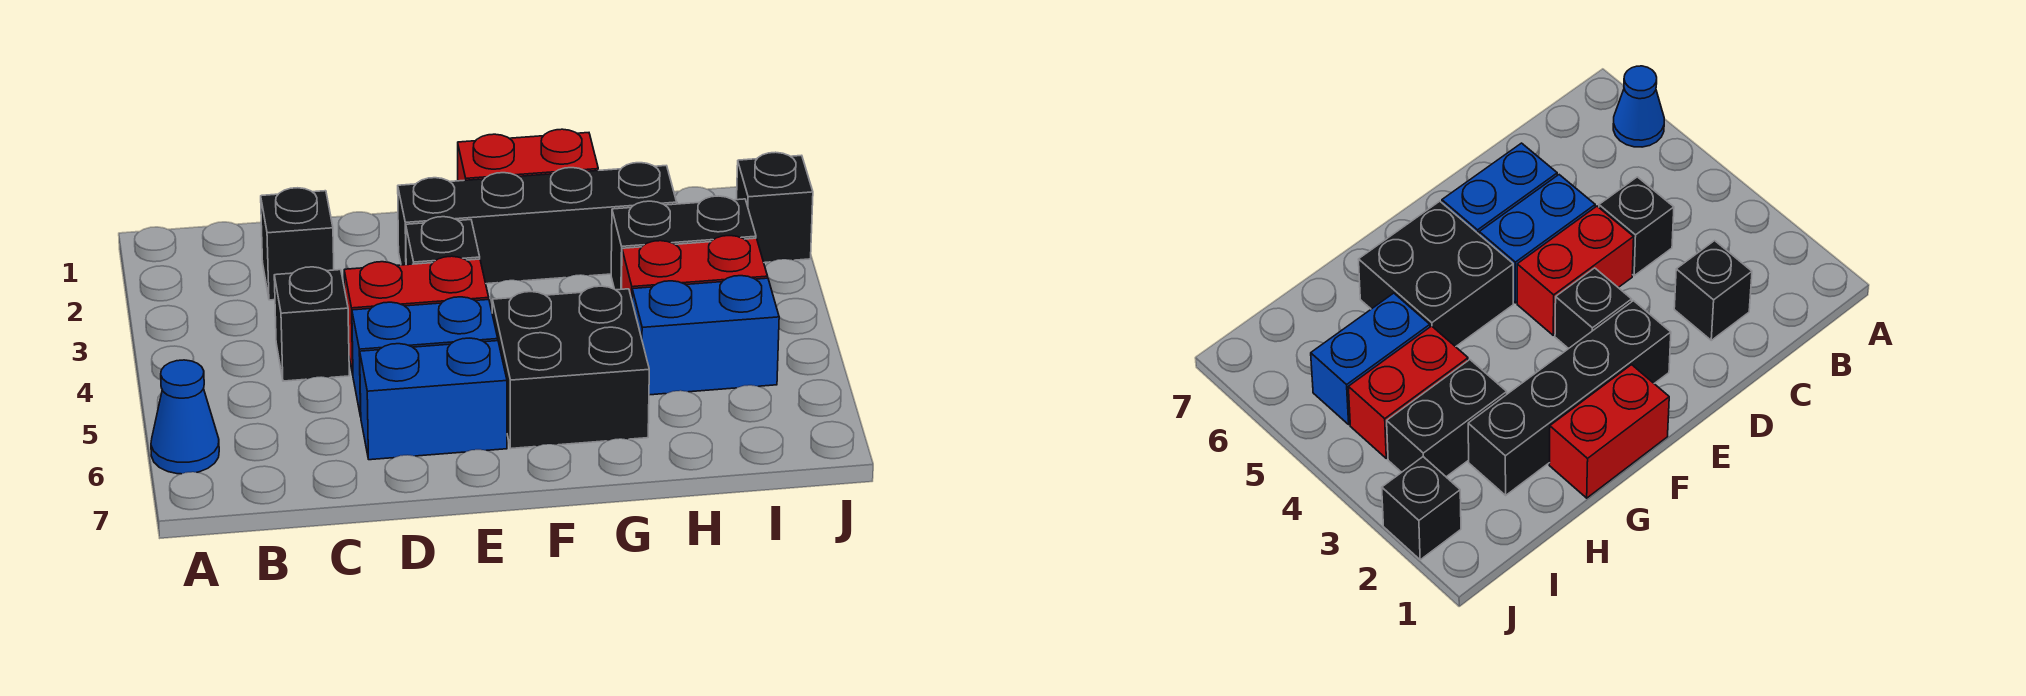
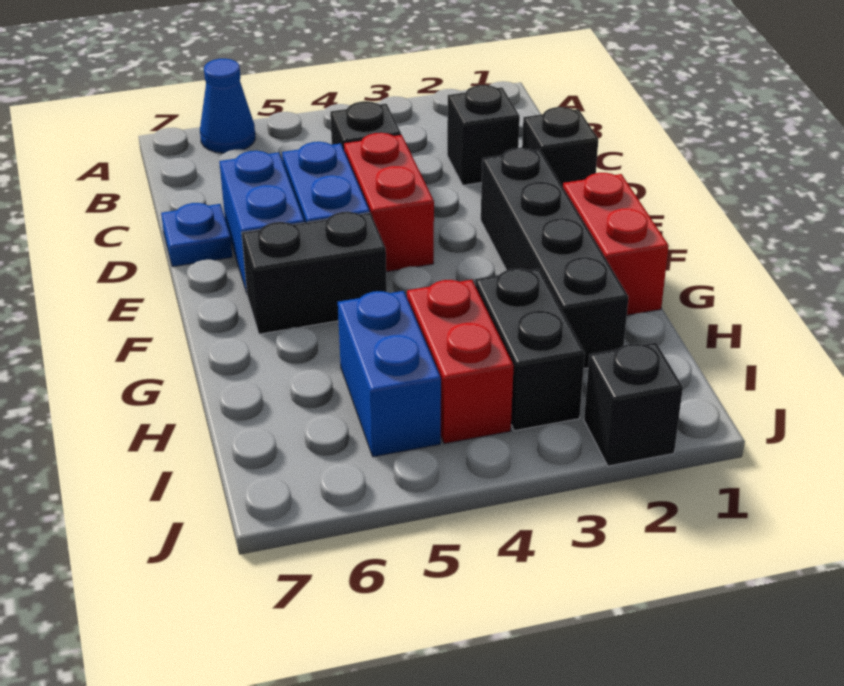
none -> blue 1x1 plate [161,203,232,267]
black 1x1 brick [406,217,480,265] -> black 1x1 brick moved to [522,107,598,187]
black 2x2 brick [492,286,649,448] -> black 1x2 brick [242,212,387,334]

